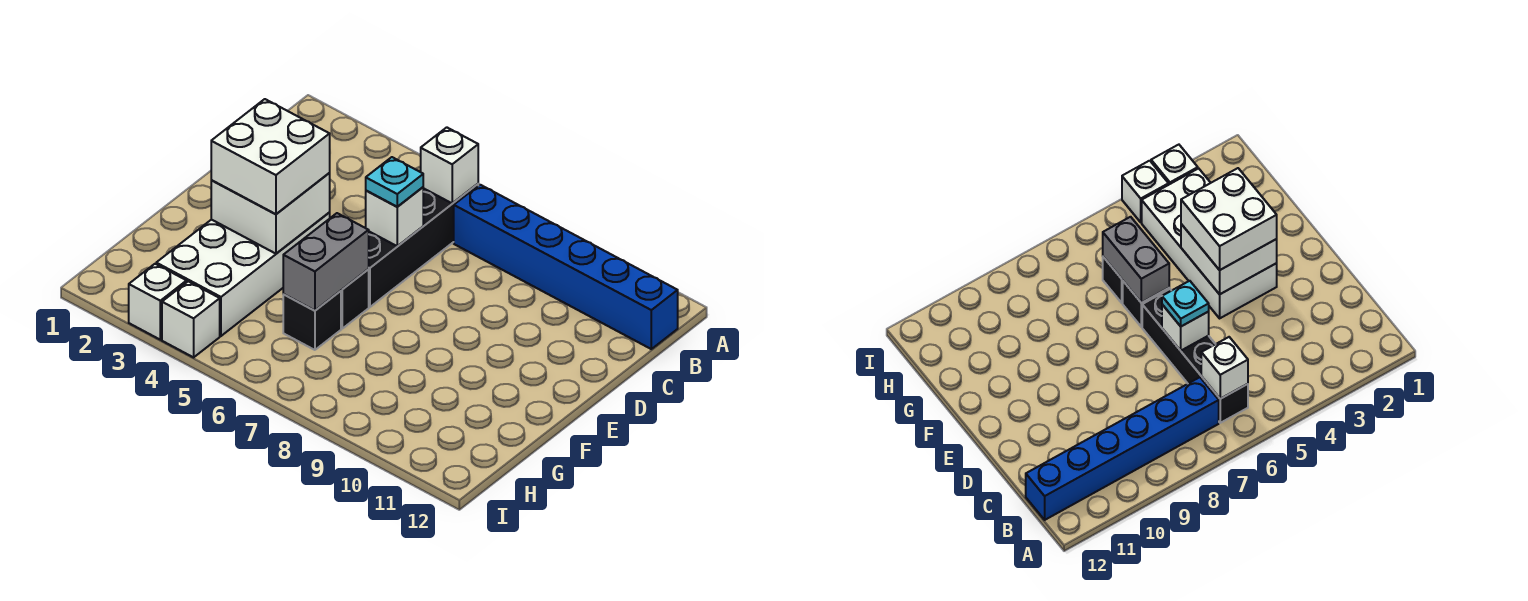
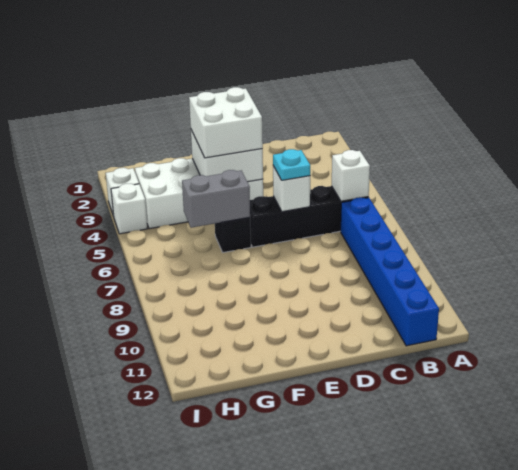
black 1x1 brick [283,291,341,350] -> none

